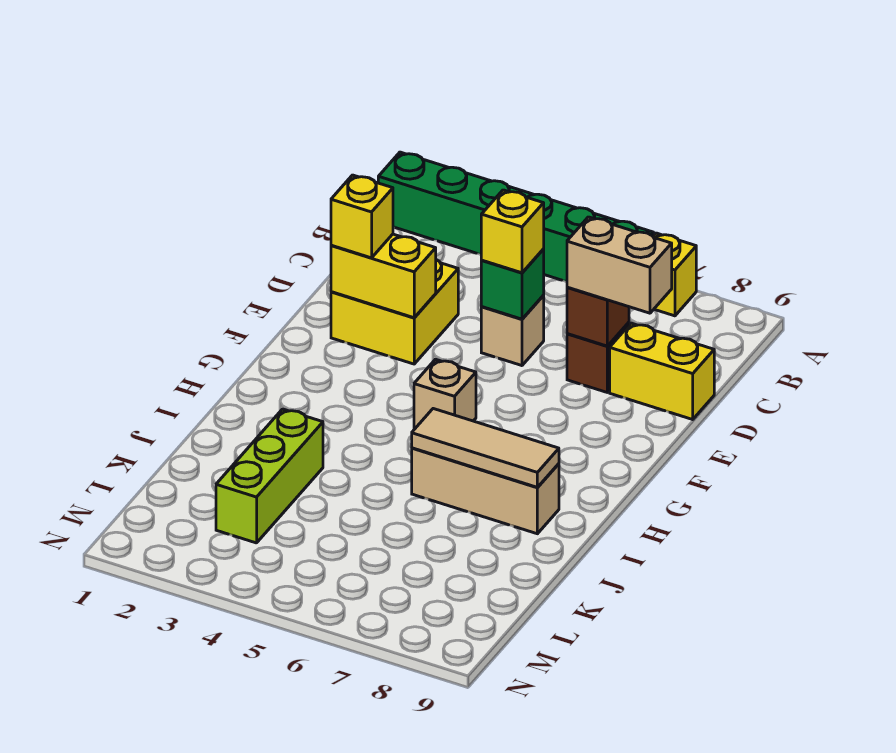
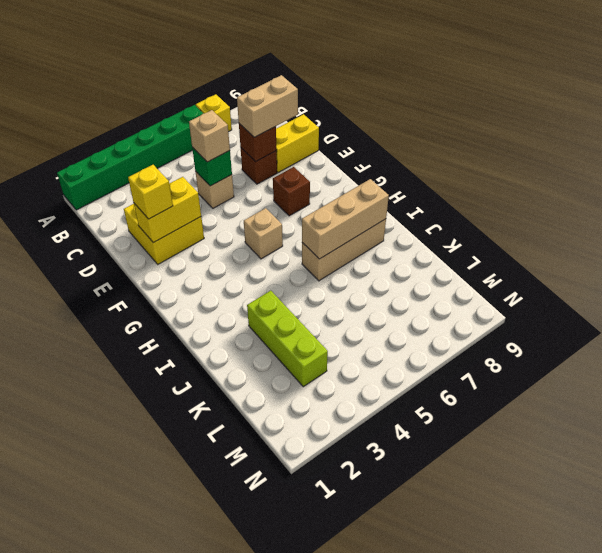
yellow 1x1 brick [481,190,544,273] -> tan 1x1 brick [189,110,230,162]
none -> brown 1x1 brick [273,167,310,216]
tan 1x3 tile [412,409,559,487] -> tan 1x3 brick [302,179,389,259]

